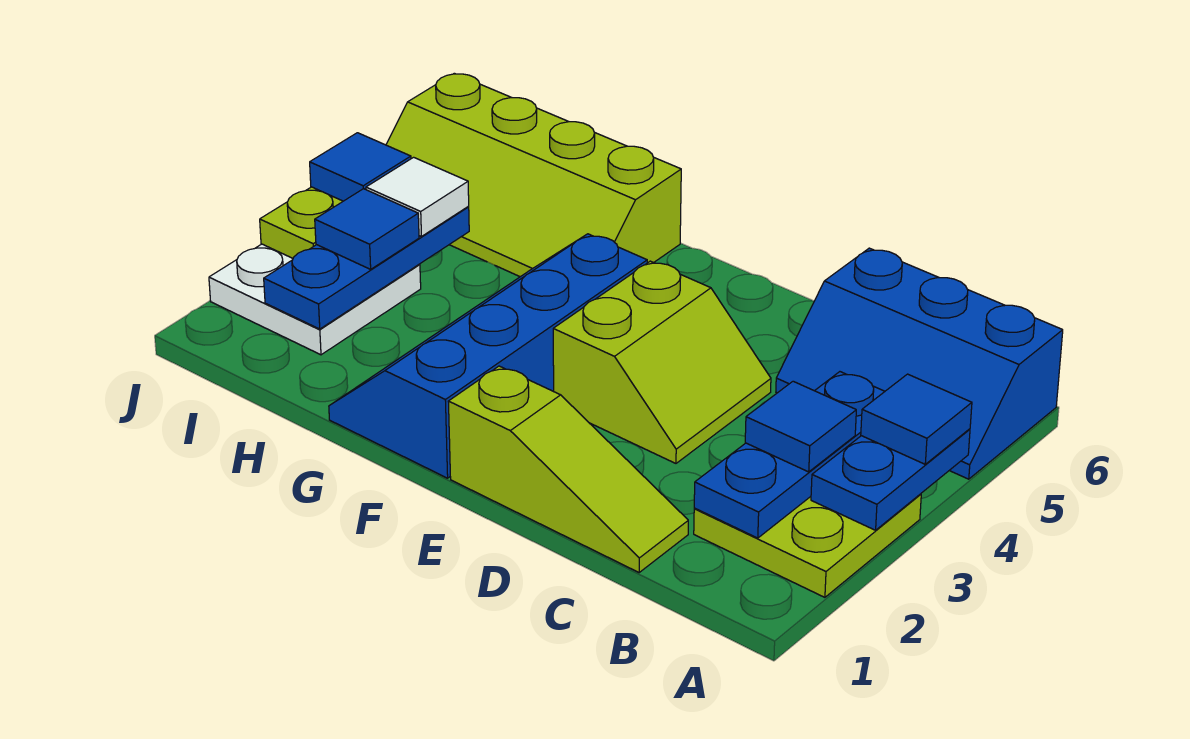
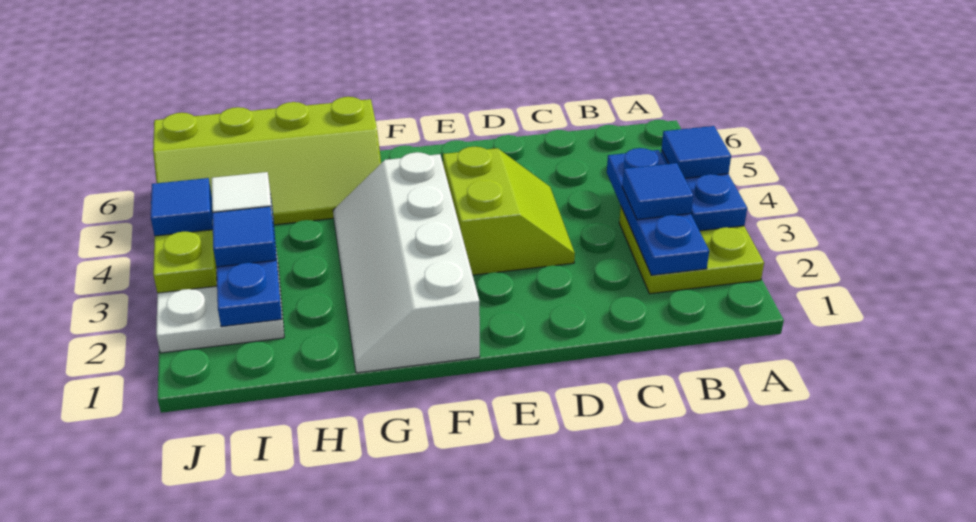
blue 2x3 slope [776,248,1063,479] -> none
lime 1x3 slope [448,366,688,572] -> none
blue 2x4 slope [329,234,647,478] -> white 2x4 slope [333,152,480,373]

